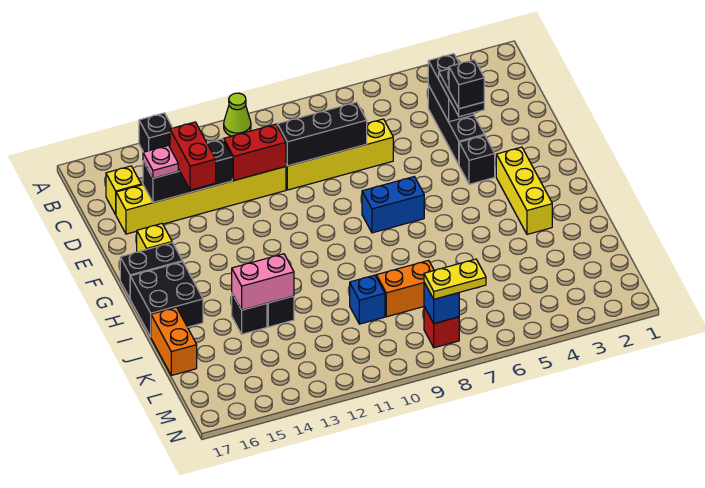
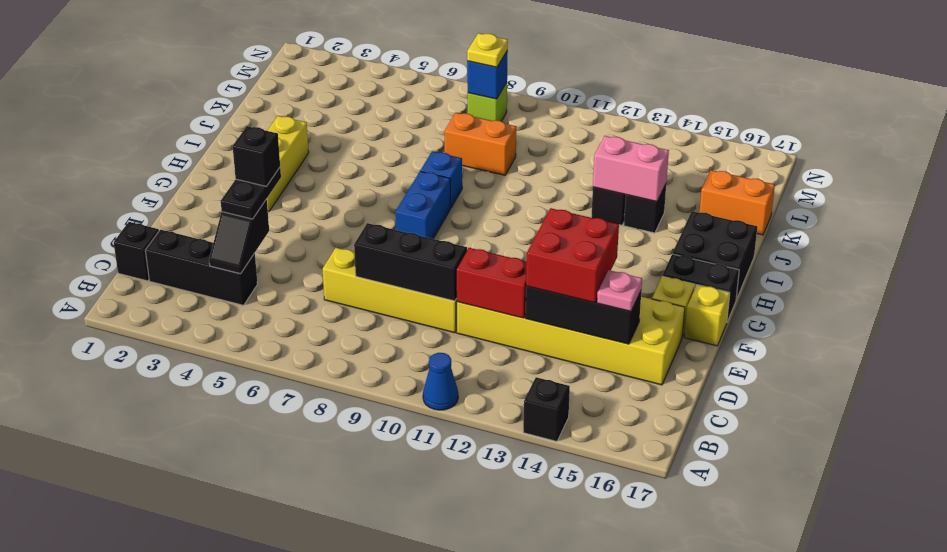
lime 1x1 cone [224,93,251,136] -> blue 1x1 cone [423,353,458,410]
black 1x3 brick [428,85,484,164] -> black 1x3 brick turned to [145,230,258,305]
black 1x2 brick [428,54,474,122] -> black 1x2 slope [209,199,269,274]
yellow 1x1 brick [106,166,141,215] -> yellow 1x1 brick moved to [684,285,730,346]
yellow 1x6 brick [116,167,286,234] -> yellow 2x6 brick [457,297,685,385]
red 1x2 brick [170,122,216,190] -> red 2x2 brick [526,208,619,303]
black 1x1 brick [459,135,495,184] -> black 1x1 brick moved to [114,222,159,281]
blue 1x2 brick [362,177,424,233] -> blue 1x2 brick turned to [395,171,450,239]
orange 1x2 brick [151,307,197,375] -> orange 1x2 brick turned to [699,170,775,235]
blue 1x1 brick [350,275,385,324] -> blue 1x1 brick moved to [420,151,462,208]
yellow 1x2 plate [424,259,486,299] -> yellow 1x1 plate [467,33,508,67]
red 1x1 brick [424,307,459,348] -> lime 1x1 brick [468,83,507,121]

